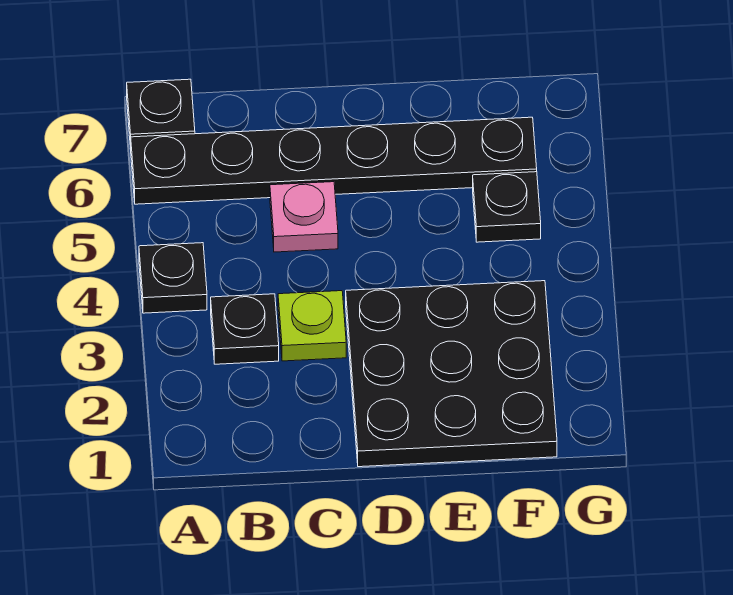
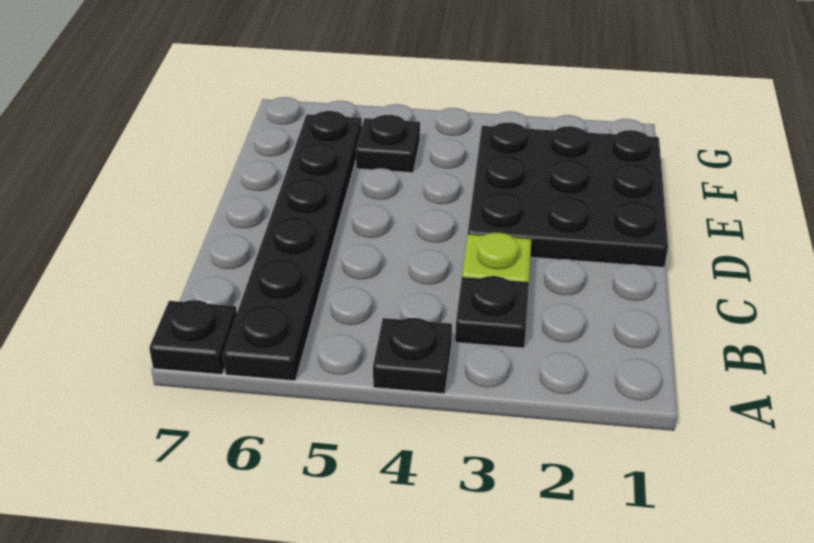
pink 1x1 plate [270,182,338,252] -> none

